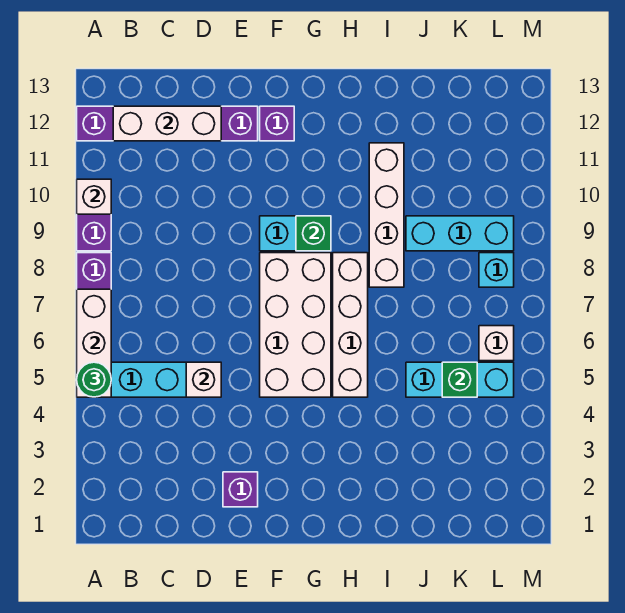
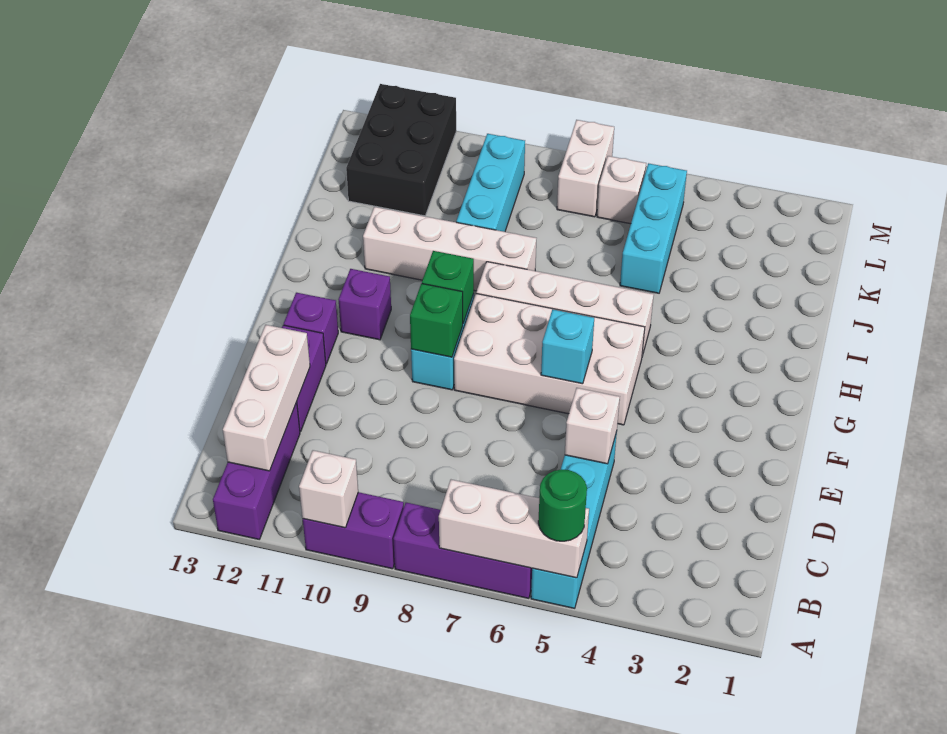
purple 1x1 brick [223,472,258,507] -> purple 1x1 brick moved to [339,269,391,340]
green 1x1 brick [442,362,477,397] -> green 1x1 brick moved to [410,284,463,357]
none -> black 2x3 brick [346,84,456,216]
none -> white 1x2 brick [557,120,614,217]
cyan 1x1 brick [479,253,514,287] -> cyan 1x1 brick moved to [541,309,594,384]

